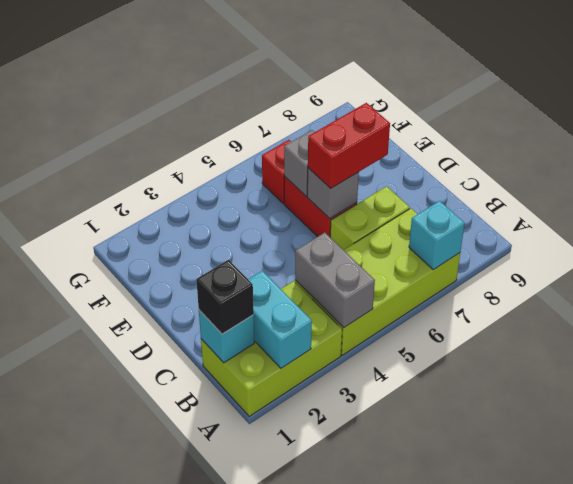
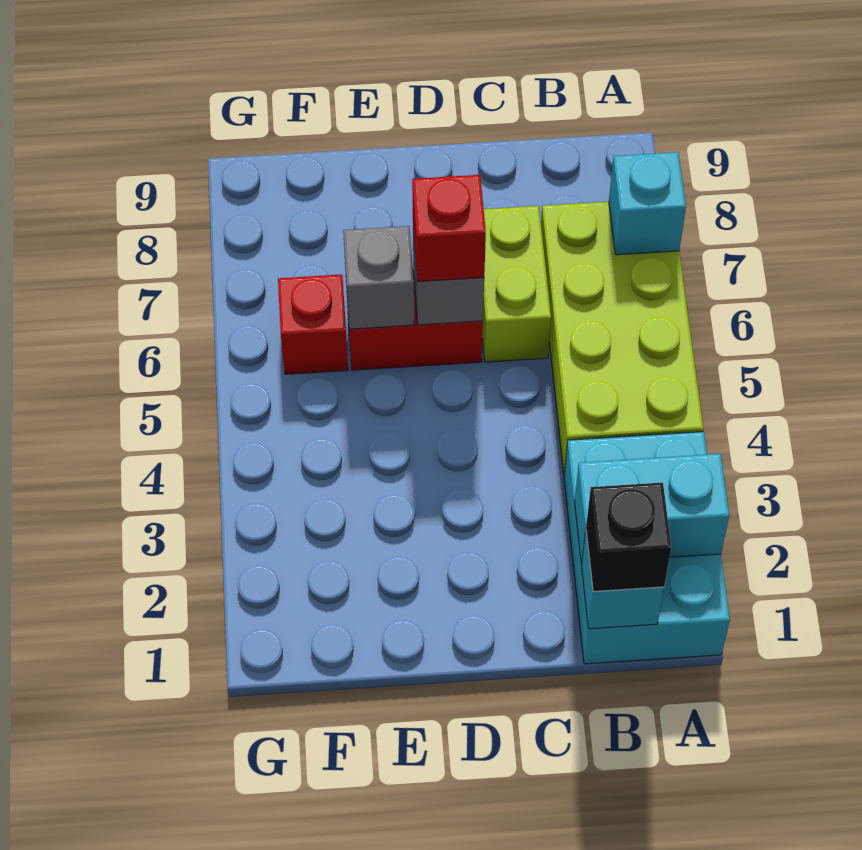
lime 2x3 brick [201,281,342,416] -> cyan 2x3 brick [564,432,730,664]
grey 1x2 brick [295,233,375,328] -> none
red 1x2 brick [308,103,390,188] -> red 1x1 brick [412,175,486,282]

